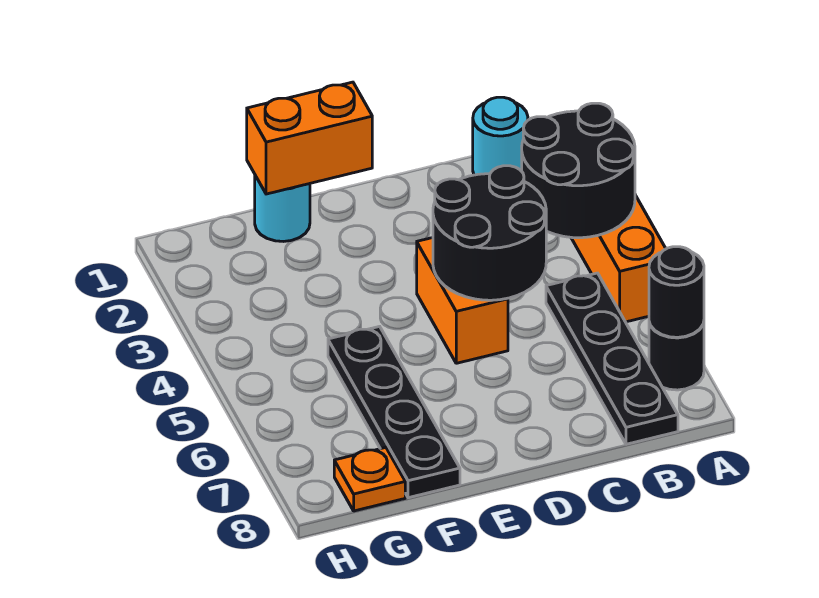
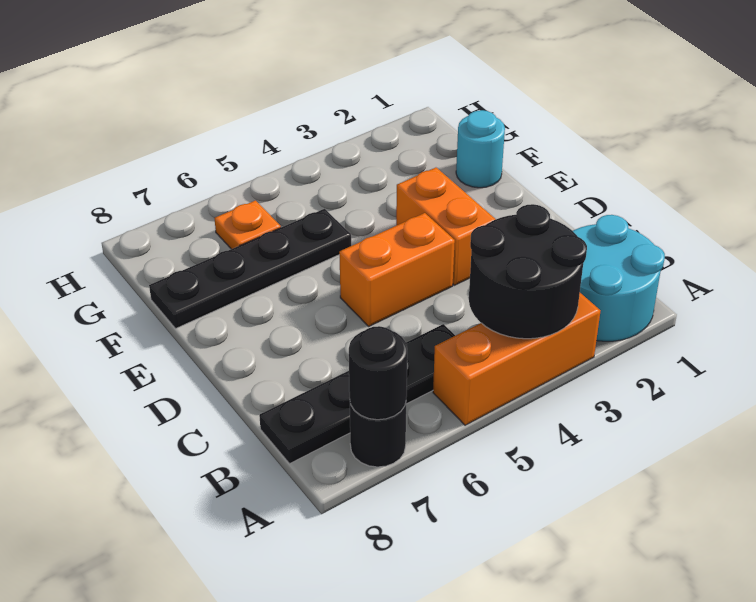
cyan 1x1 round brick [473,97,528,175] -> cyan 2x2 round brick [573,215,665,341]
black 2x2 round brick [433,166,546,300] -> none
orange 1x2 brick [247,82,372,194] -> orange 1x2 brick moved to [396,168,496,285]
orange 1x1 plate [334,447,405,511] -> orange 1x1 plate moved to [214,201,281,249]

